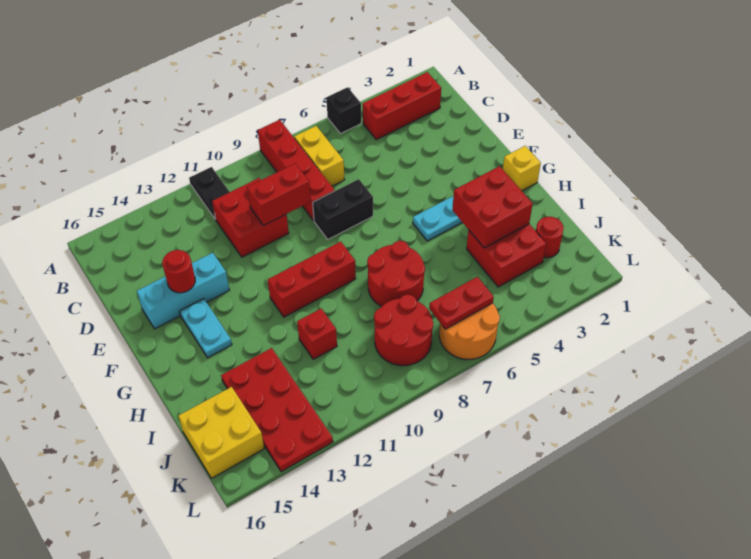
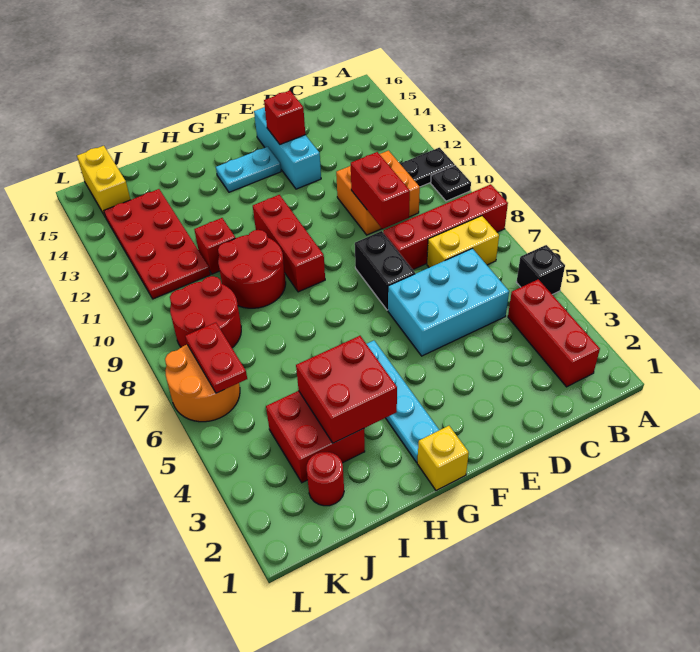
none -> black 1x1 plate [431,165,471,201]
none -> cyan 2x3 brick [388,249,509,356]
red 2x2 brick [212,178,289,257] -> orange 2x2 brick [336,151,420,235]
red 1x1 round brick [162,250,195,293] -> red 1x1 brick [264,91,305,144]
red 2x2 round brick [367,241,425,306] -> red 2x2 round brick moved to [218,230,286,308]
red 2x4 plate [221,348,333,472] -> red 2x4 plate turned to [104,189,210,299]
yellow 2x2 brick [179,387,264,478] -> yellow 1x2 brick [77,146,131,216]

